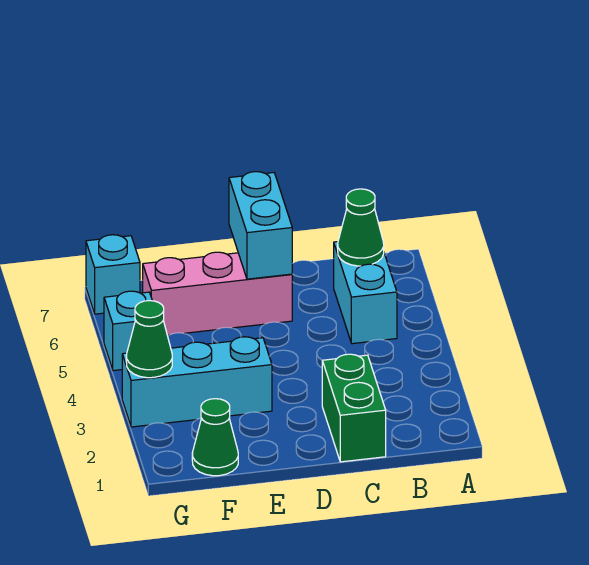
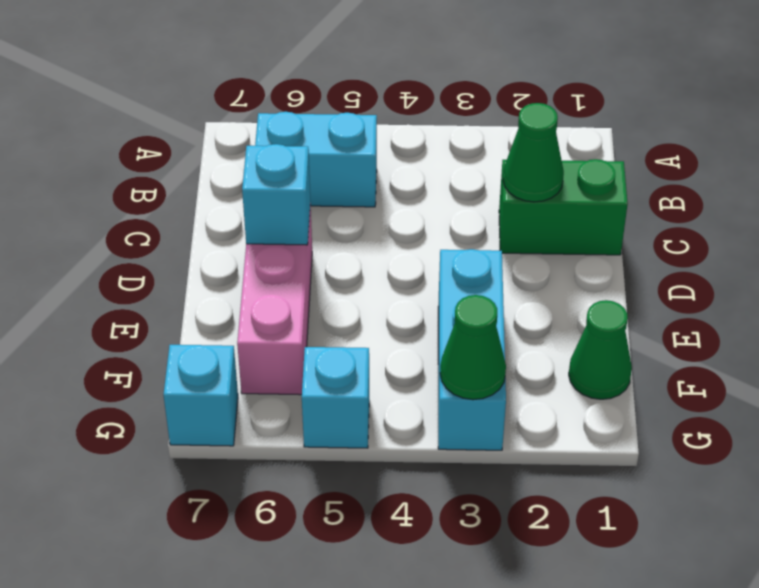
green 1x1 cone [338,189,384,266] -> green 1x1 cone moved to [503,103,564,202]
cyan 1x2 brick [229,172,292,279] -> cyan 1x1 brick [242,144,310,245]

